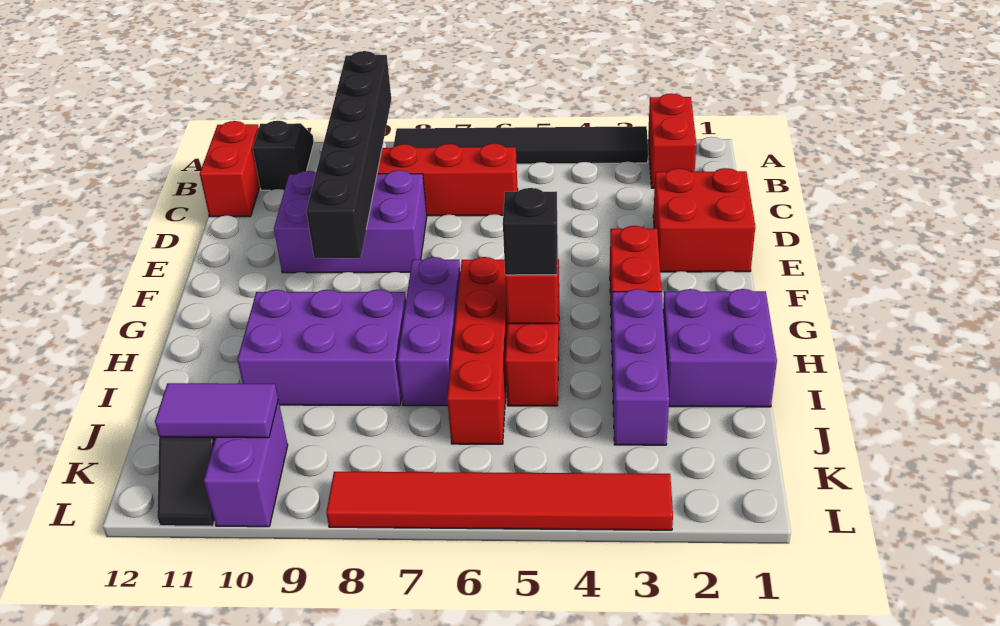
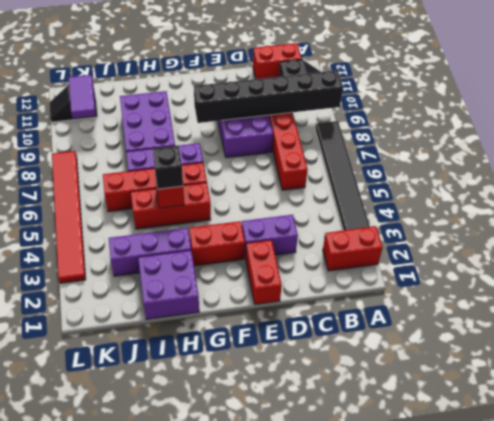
red 2x2 brick [653,168,755,272] -> red 1x2 brick [246,240,282,304]
purple 1x2 brick [204,400,288,527] -> purple 1x2 brick moved to [242,215,298,258]

